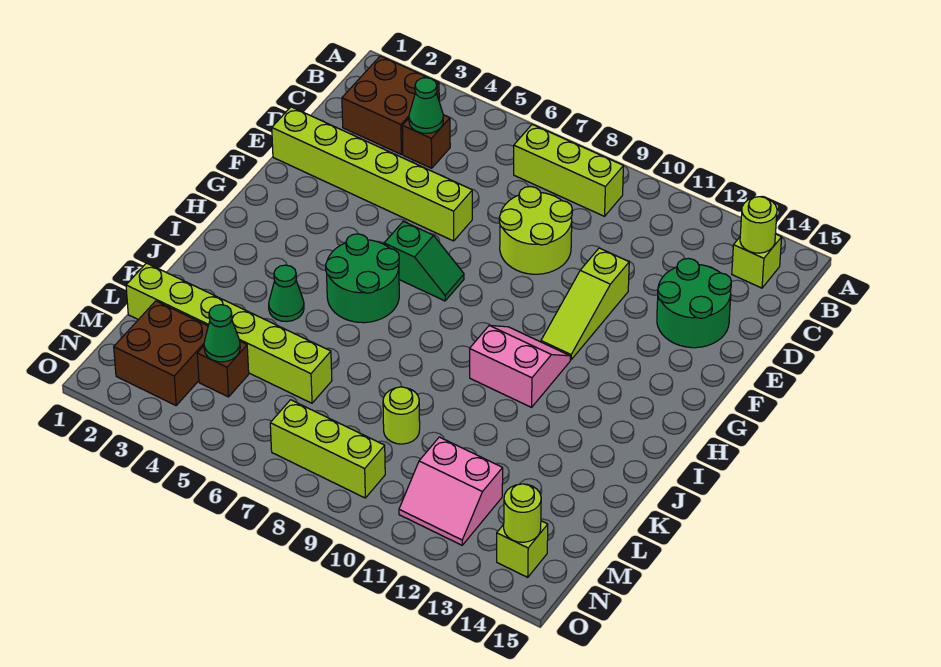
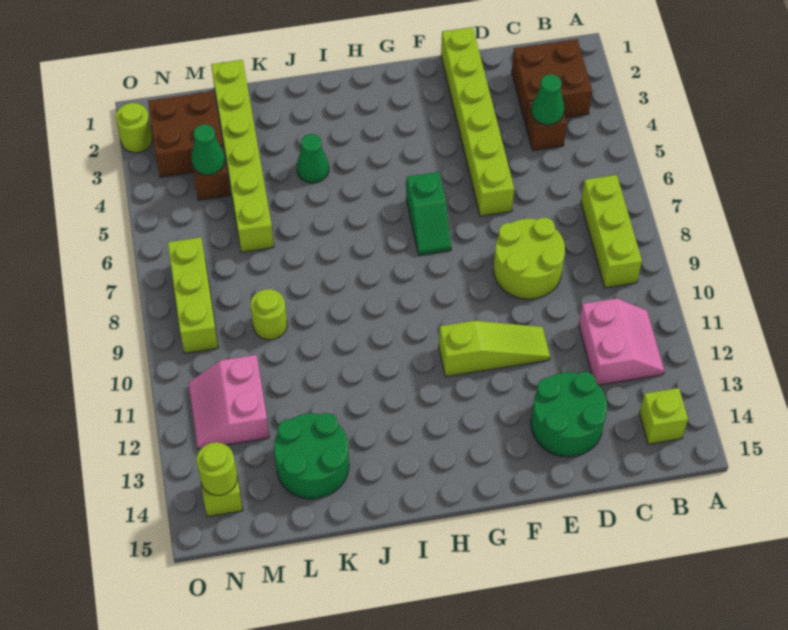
lime 1x1 round brick [740,197,777,253] -> lime 1x1 round brick moved to [116,103,153,153]
lime 1x3 slope [541,248,629,360] -> lime 1x3 slope turned to [439,321,550,377]
green 2x2 round brick [326,234,399,323] -> green 2x2 round brick moved to [274,413,349,499]
pink 2x2 slope [470,325,570,407] -> pink 2x2 slope moved to [579,298,664,385]

